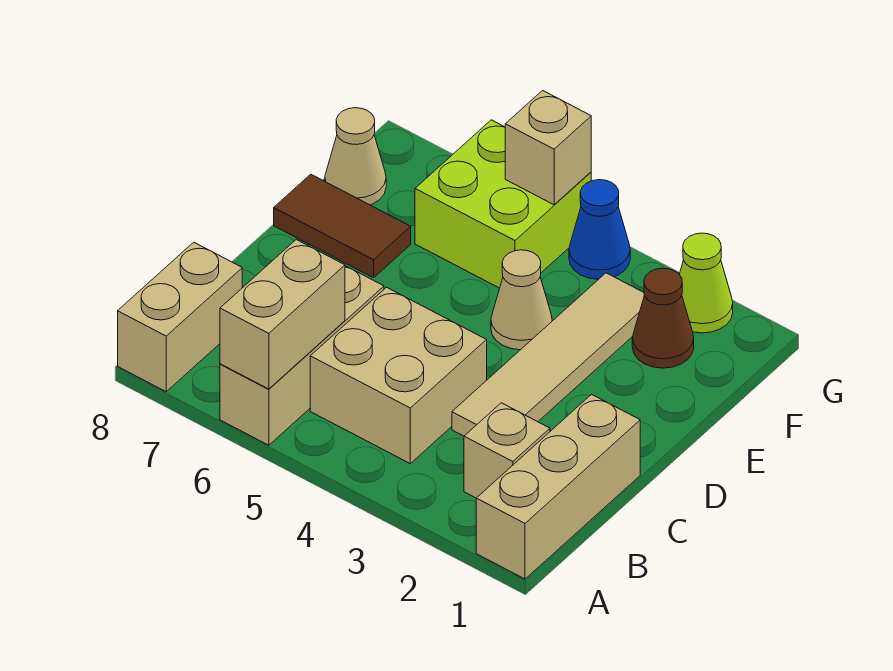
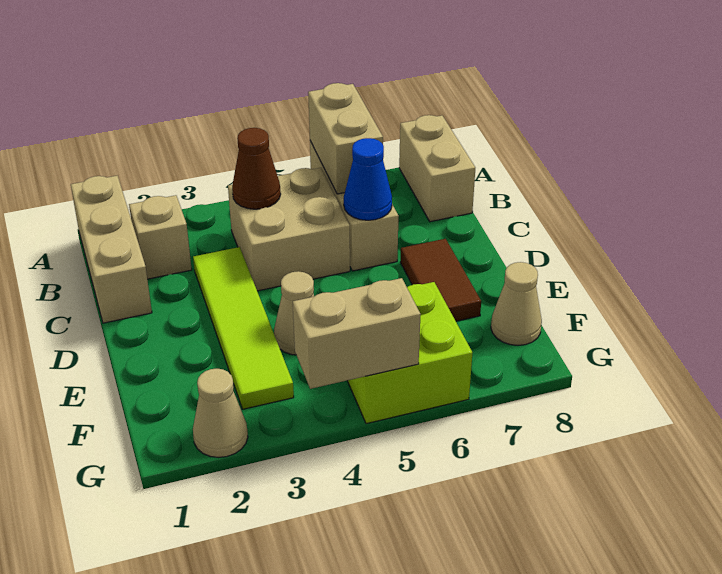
tan 1x4 tile [452,273,644,436] -> lime 1x4 tile [193,247,294,409]
brown 1x2 tile [274,174,411,278] -> brown 1x2 tile turned to [400,239,481,321]
brown 1x1 cone [632,268,694,368] -> brown 1x1 cone moved to [232,128,281,209]
lime 1x1 cone [679,233,733,333] -> tan 1x1 cone [193,369,248,457]
blue 1x1 cone [569,180,630,279] -> blue 1x1 cone moved to [344,138,392,220]
tan 1x1 brick [505,91,591,205] -> tan 1x2 brick [293,278,421,389]

